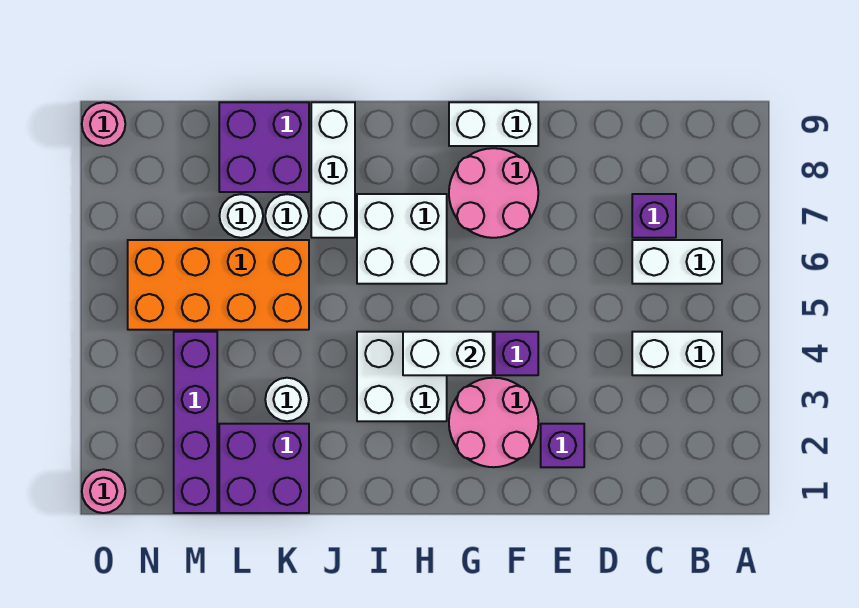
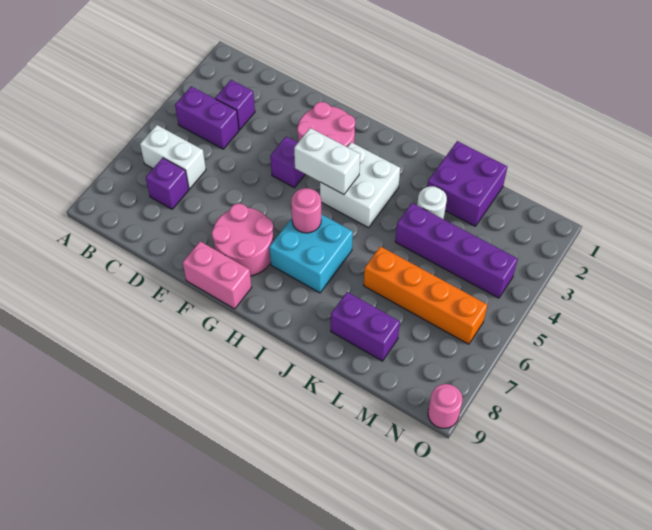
white 1x2 brick [632,332,722,375] -> purple 1x2 brick [175,86,239,149]
purple 1x1 brick [541,424,584,467] -> purple 1x1 brick moved to [215,80,255,130]
white 1x2 brick [449,102,538,146] -> pink 1x2 brick [183,241,252,309]
white 2x2 brick [357,194,447,284] -> cyan 2x2 brick [269,214,353,293]
white 1x3 brick [311,102,355,238] -> none
orange 2x4 brick [128,240,309,330] -> orange 1x4 brick [364,246,487,344]
white 1x1 round brick [265,194,309,238] -> none
purple 2x2 brick [219,102,309,192] -> purple 1x2 brick [331,292,400,361]
white 1x1 round brick [219,194,263,238] -> none
purple 1x4 brick [174,332,217,513] -> purple 1x4 brick turned to [395,203,518,298]
pink 1x1 round brick [82,469,125,513] -> pink 1x1 round brick moved to [291,188,321,233]

